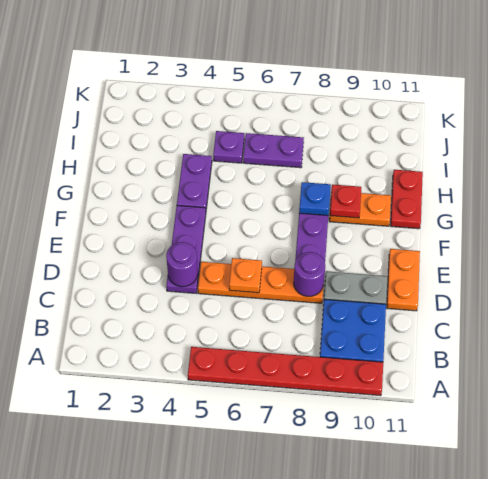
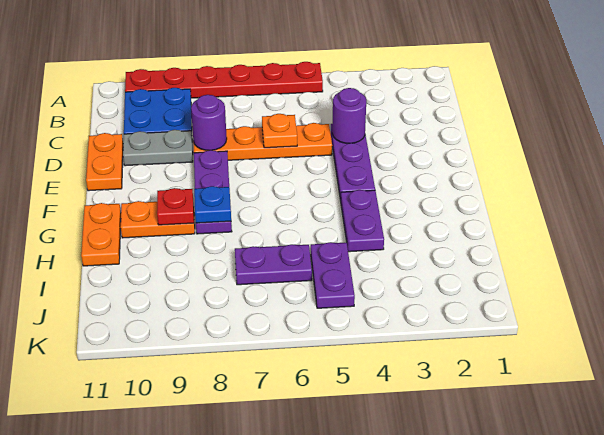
red 1x2 plate [391,170,423,229] -> orange 1x2 plate [81,203,121,266]
purple 1x1 plate [213,131,244,163] -> purple 1x2 plate [311,242,355,308]

